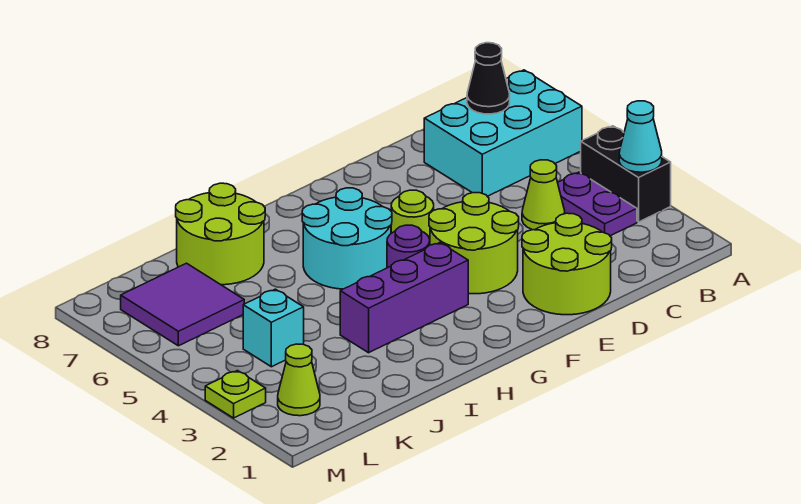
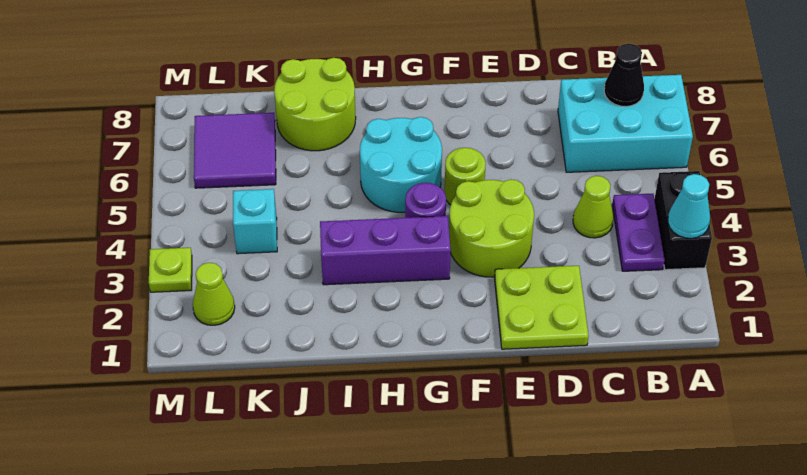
lime 2x2 round brick [522,213,612,315] -> lime 2x2 plate [495,266,589,349]

